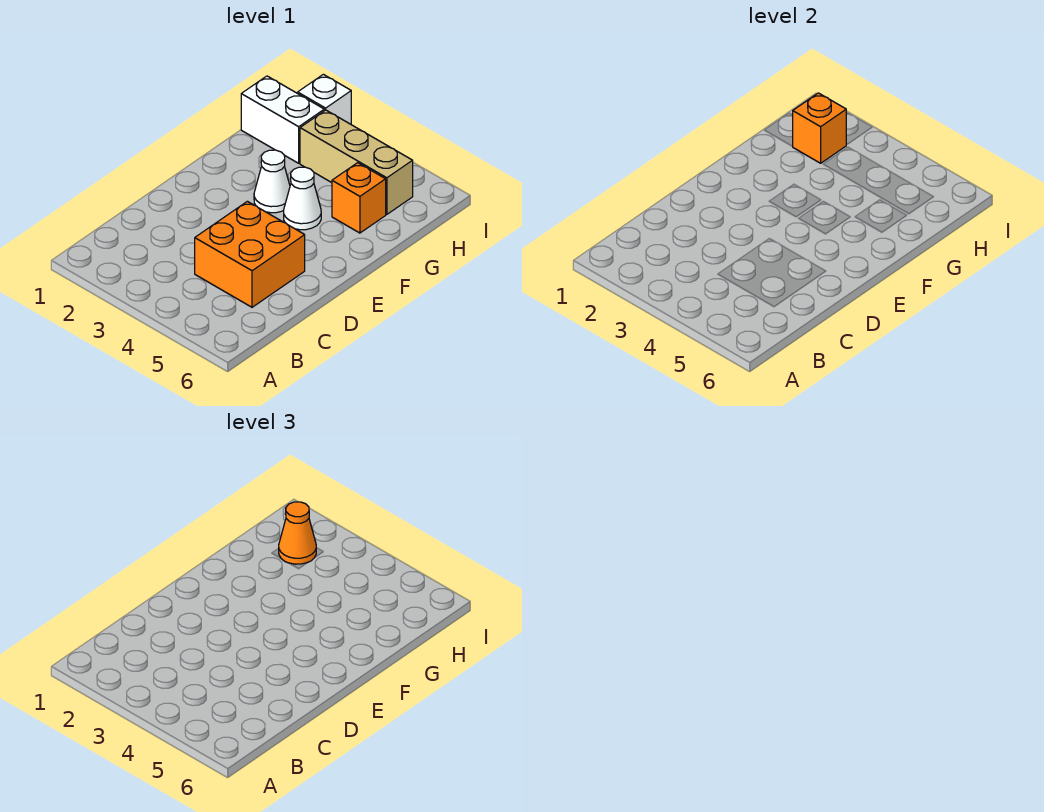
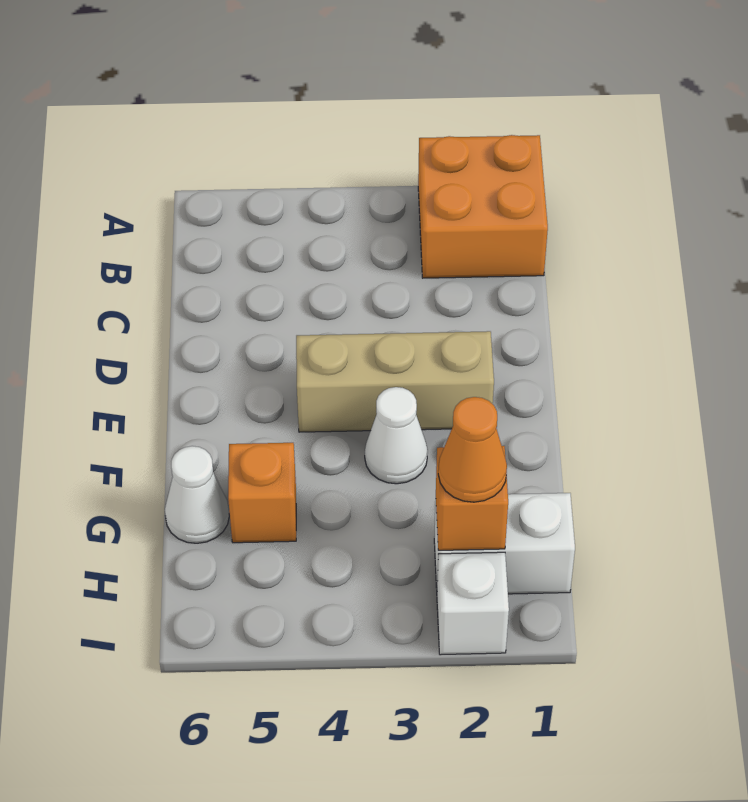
orange 2x2 brick [195,201,305,307] -> orange 2x2 brick moved to [418,135,548,278]
white 1x1 cone [284,167,321,230] -> white 1x1 cone moved to [165,446,229,543]
tan 1x3 brick [300,110,413,214] -> tan 1x3 brick moved to [296,331,494,432]

